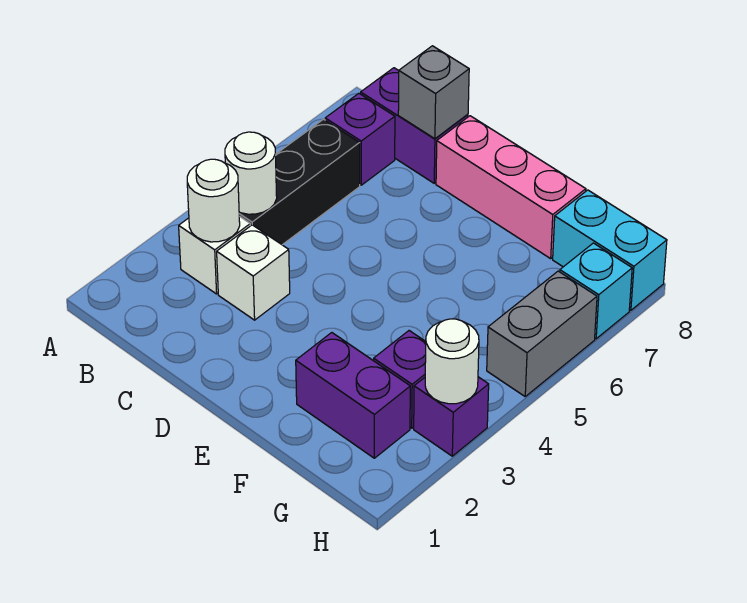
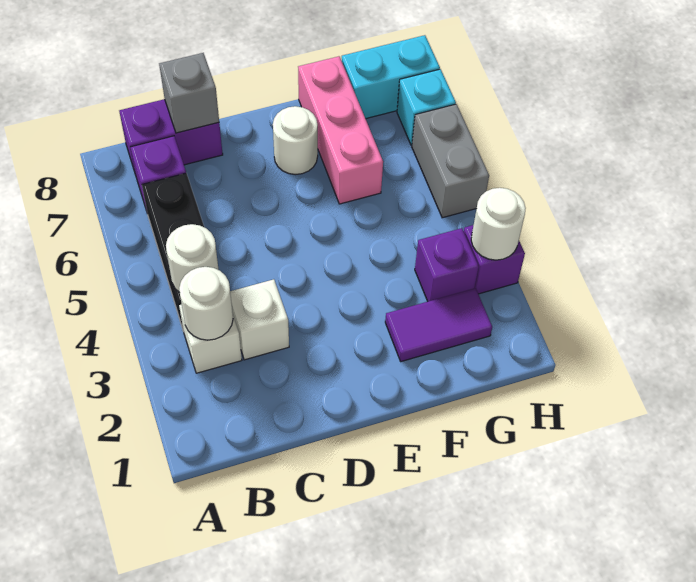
pink 1x3 brick [436,116,586,259] -> pink 1x3 brick turned to [298,56,383,204]
none -> white 1x1 round brick [273,106,318,175]
purple 1x2 brick [296,333,410,458] -> purple 1x2 tile [385,288,492,362]

